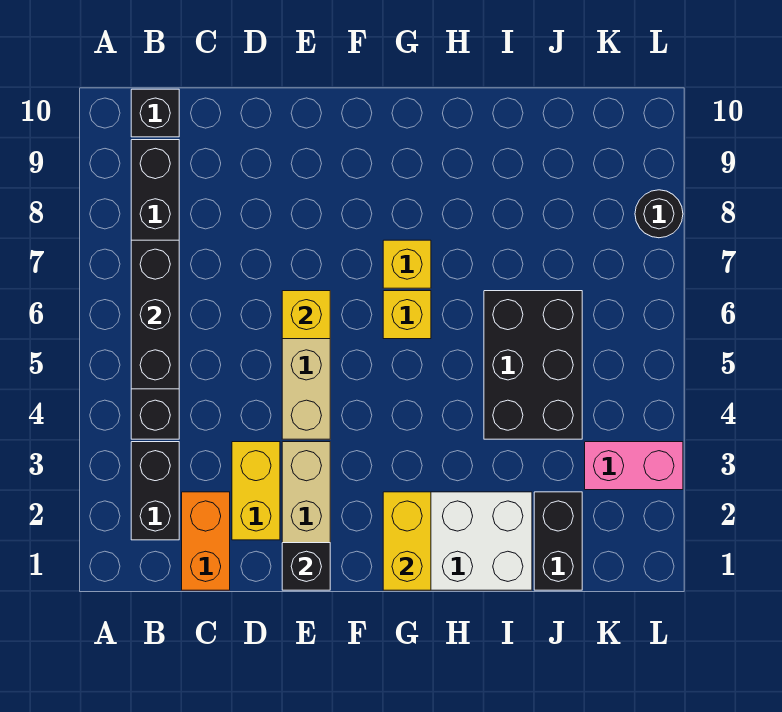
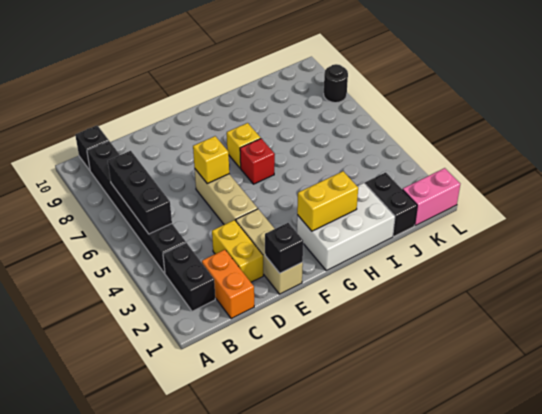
yellow 1x2 brick [383,492,431,590] -> yellow 1x2 brick turned to [297,171,358,231]
yellow 1x1 brick [383,291,431,339] -> red 1x1 brick [240,139,275,184]
black 2x3 brick [484,291,582,439] -> none
pink 1x2 brick [585,442,683,490] -> pink 1x2 brick moved to [403,168,460,226]

